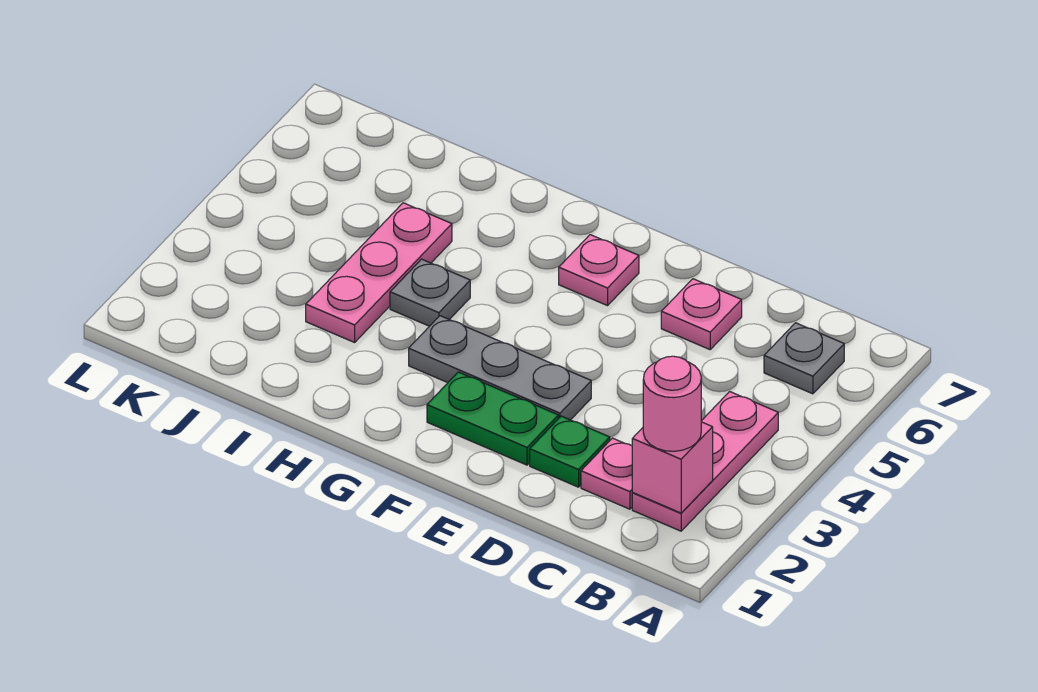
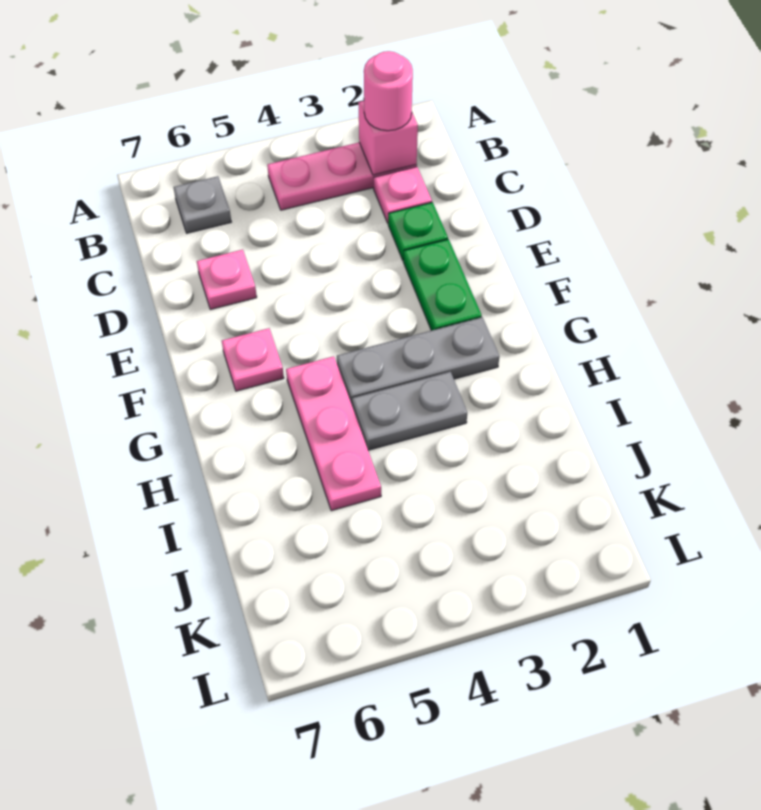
grey 1x3 plate [409,316,591,420] -> grey 1x3 plate turned to [337,317,500,404]
grey 1x1 plate [390,259,470,326] -> grey 1x2 plate [352,372,467,450]
pink 1x3 plate [306,203,452,342] -> pink 1x3 plate turned to [286,356,381,511]

